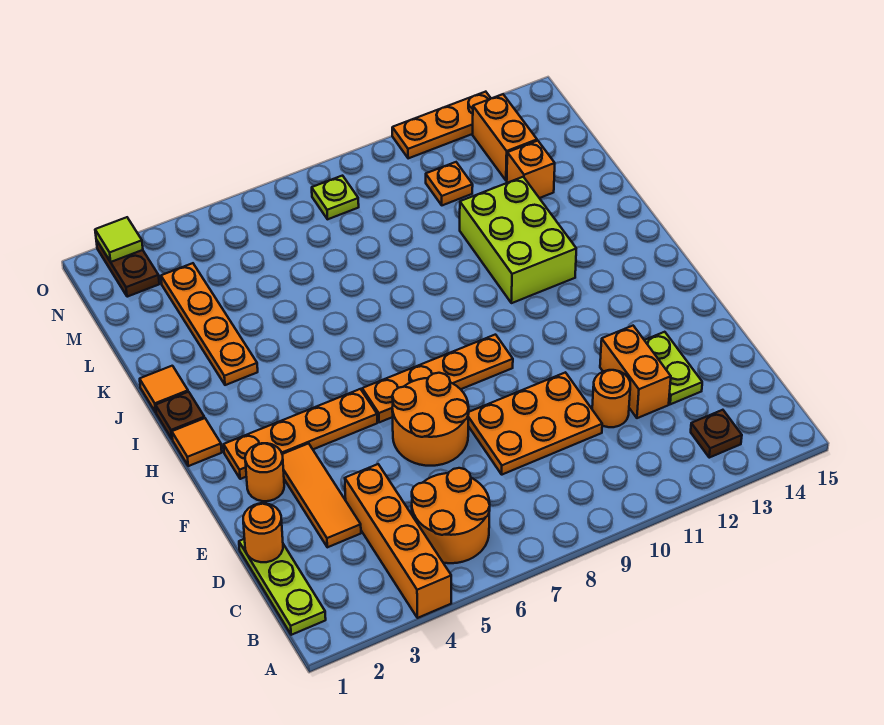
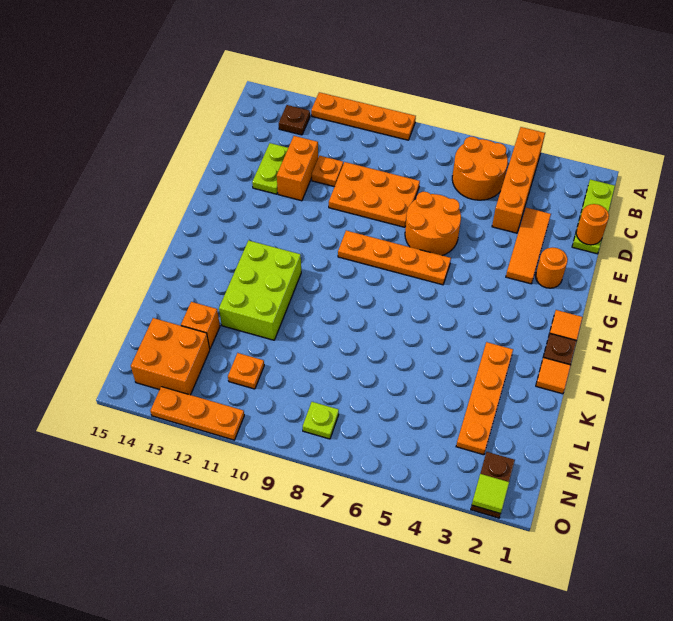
orange 1x1 round brick [592,370,630,427] -> orange 1x1 plate [312,156,343,187]
orange 1x4 plate [224,389,377,479] -> orange 1x4 plate moved to [311,92,416,140]
orange 1x2 brick [473,94,537,181] -> orange 2x2 brick [131,318,210,395]

